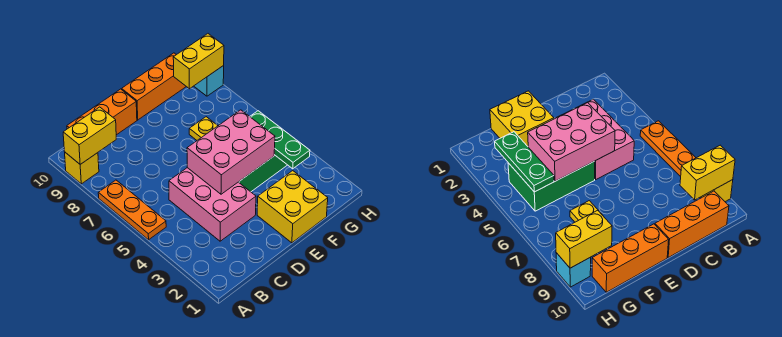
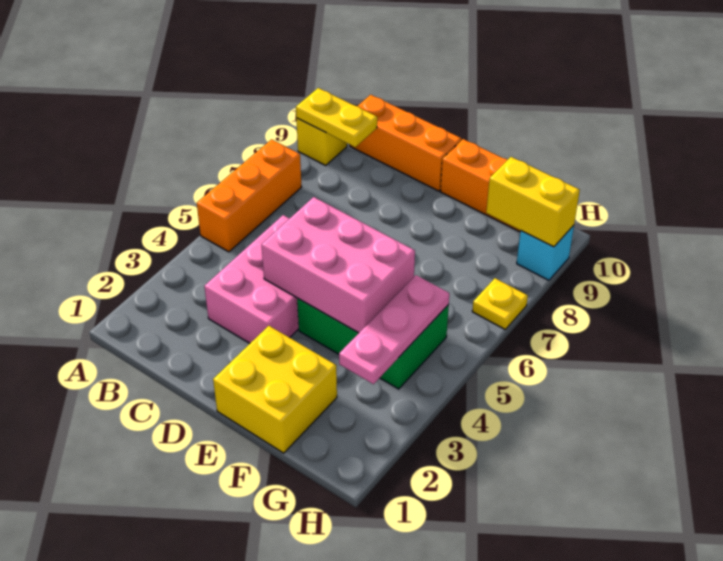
orange 1x3 plate [98,180,166,240] -> orange 1x3 brick [197,139,301,252]
yellow 1x2 brick [63,107,116,164] -> yellow 1x2 plate [296,88,377,147]
yellow 1x1 plate [189,117,218,140] -> yellow 1x1 plate moved to [472,278,528,329]
green 1x3 plate [250,111,310,169] -> pink 1x3 plate [339,275,449,384]

